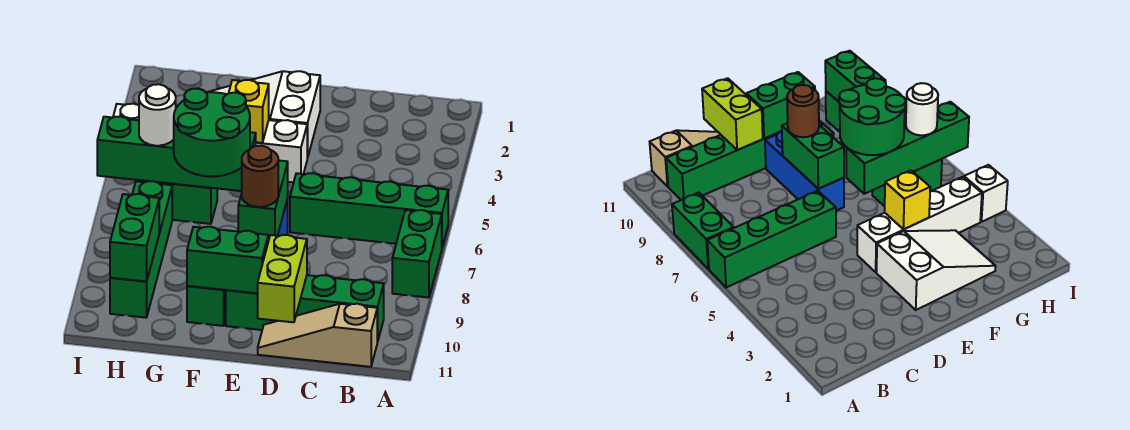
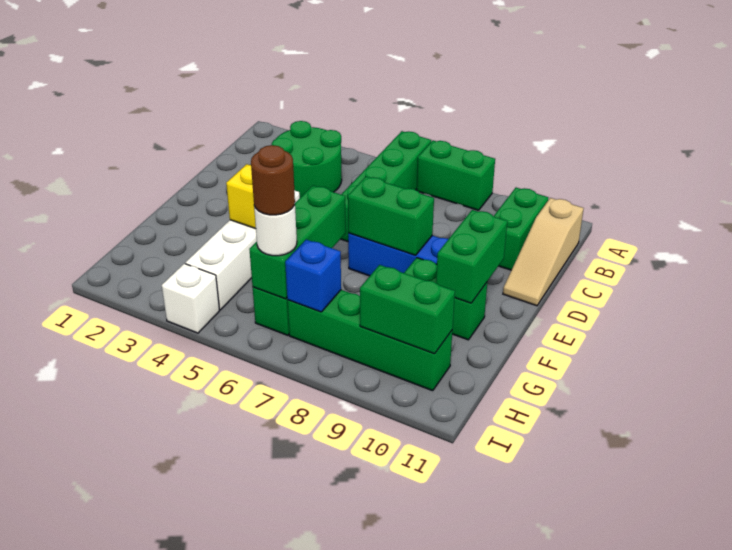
green 1x4 brick [226,275,384,342] -> green 1x2 brick [494,188,548,270]
lime 1x2 brick [257,235,307,322] -> none
white 2x3 slope [207,71,320,158] -> none
brown 1x1 round brick [242,146,278,207] -> brown 1x1 round brick moved to [251,145,295,215]
green 1x4 brick [97,116,256,191] -> green 1x3 brick [249,186,346,299]
green 2x2 round brick [174,89,250,177] -> green 2x2 round brick moved to [272,121,342,198]
none -> blue 1x1 brick [285,240,341,312]

